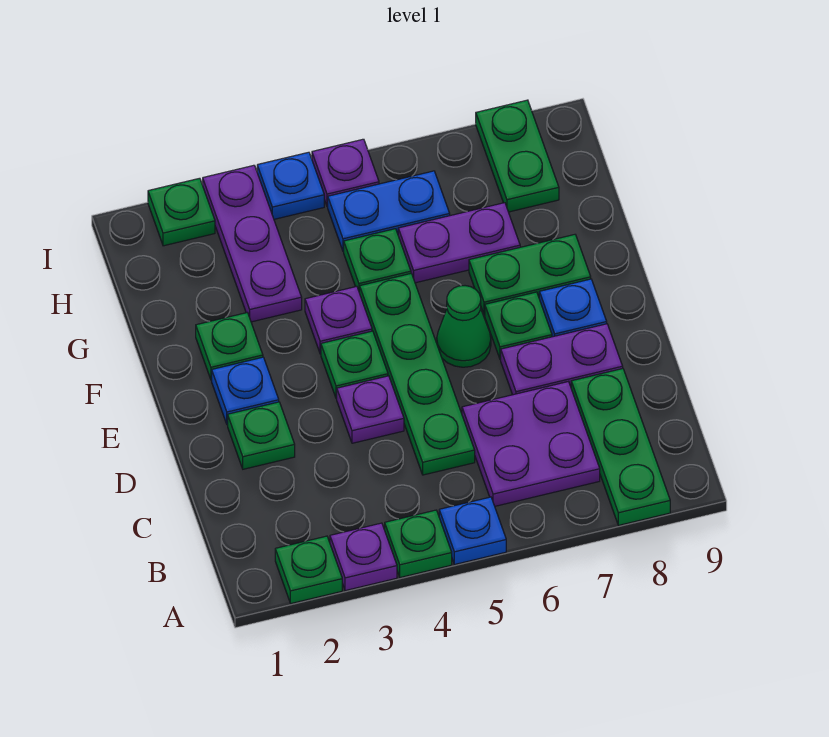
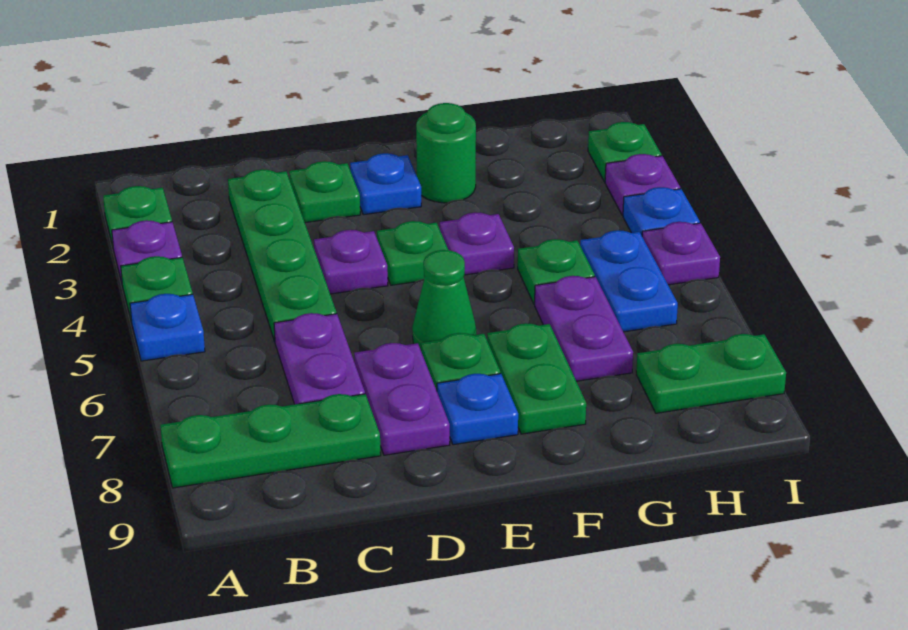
purple 2x2 plate [462,382,600,506] -> purple 1x2 plate [274,313,365,404]
green 1x4 plate [360,274,475,475] -> green 1x4 plate turned to [228,169,337,341]
green 1x1 plate [196,313,263,380] -> green 1x1 round brick [416,103,476,203]
purple 1x3 plate [203,165,302,322] -> purple 1x1 plate [605,154,680,215]

